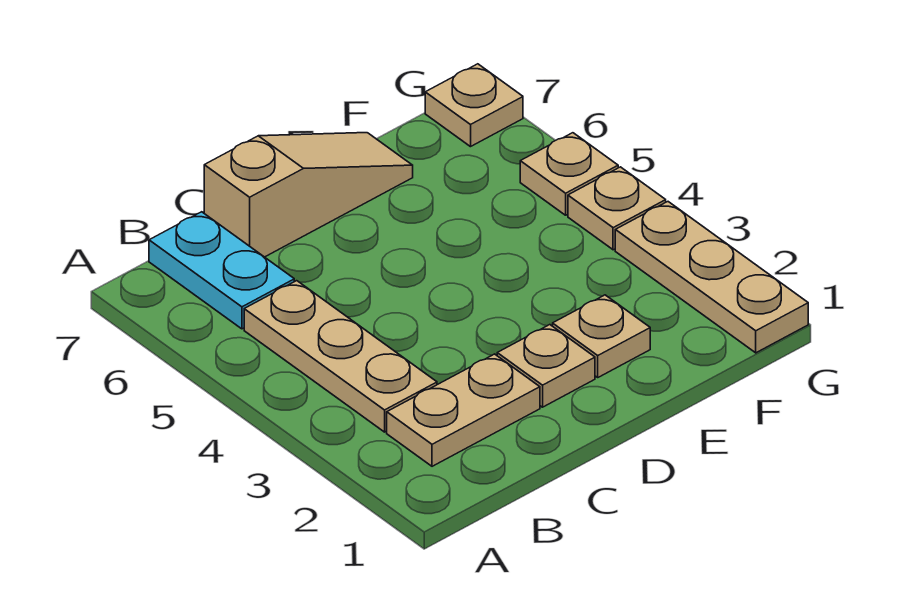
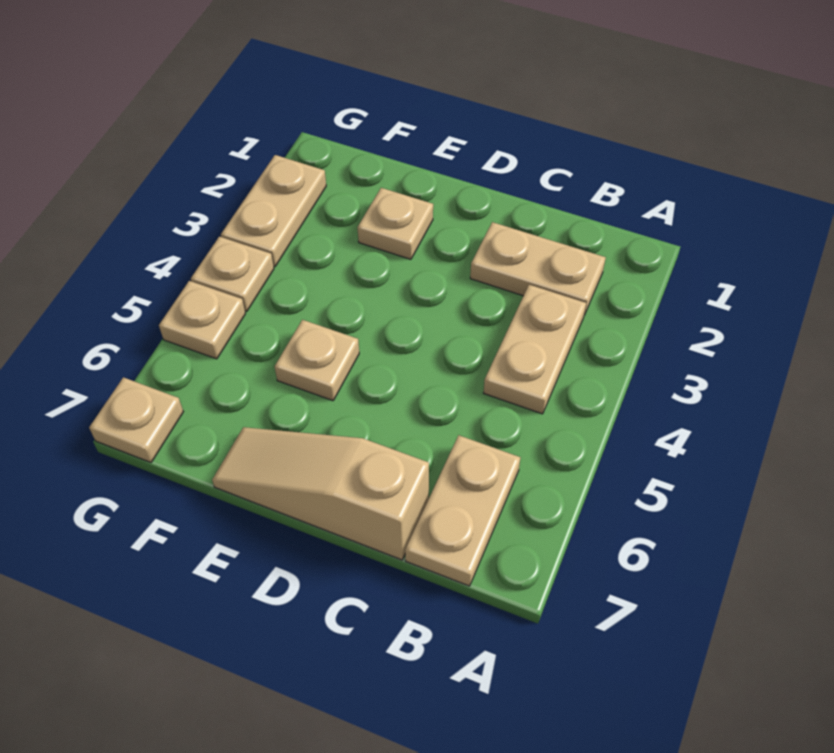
tan 1x3 plate [244,281,437,432] -> tan 1x2 plate [484,285,586,414]
cyan 1x2 plate [149,212,294,329] -> tan 1x2 plate [405,435,521,586]
tan 1x1 plate [497,325,595,407] -> tan 1x1 plate moved to [275,320,359,401]
tan 1x3 plate [615,202,808,353] -> tan 1x2 plate [221,155,326,267]

